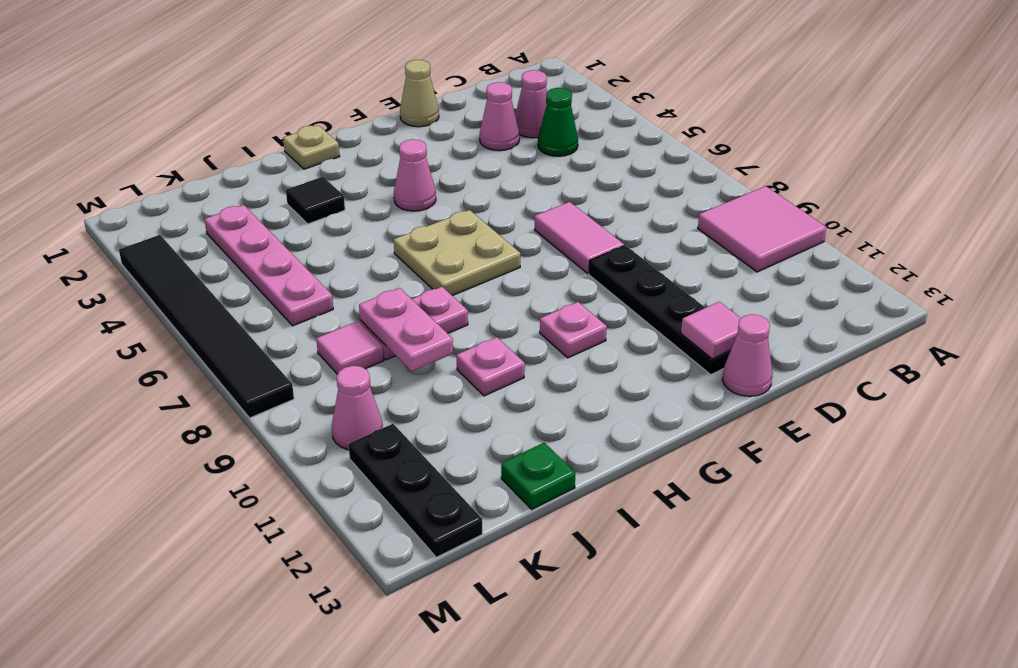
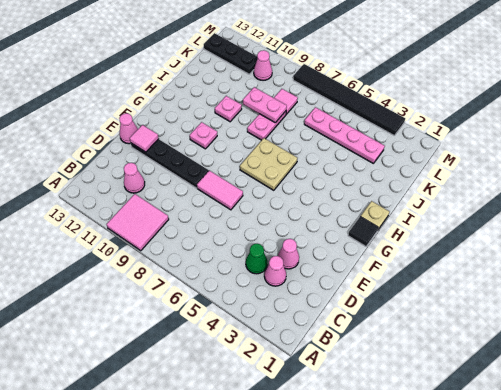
tan 1x1 cone [400,60,439,127] -> none
pink 1x1 cone [394,139,436,211] -> pink 1x1 cone moved to [124,163,145,193]
black 1x1 tile [286,177,345,224] -> black 1x1 tile moved to [348,217,378,246]
green 1x1 plate [501,443,575,509] -> none

